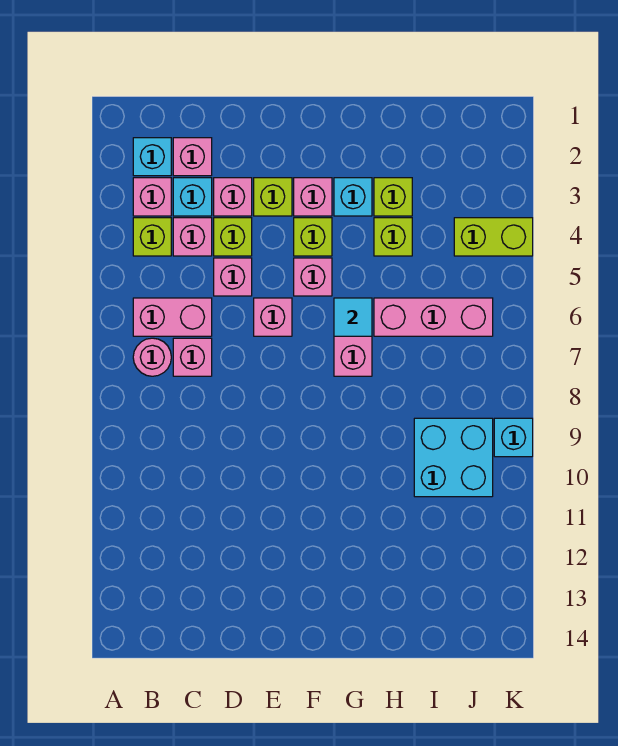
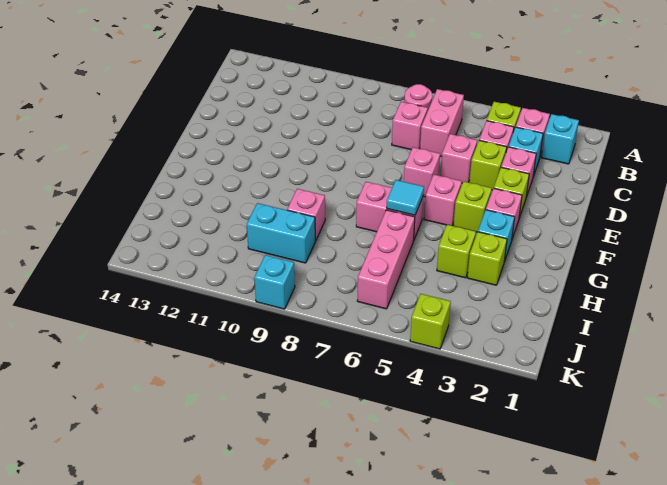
pink 1x1 brick [173,138,212,176] -> pink 1x1 brick moved to [287,189,325,241]
cyan 2x2 brick [414,418,493,497] -> cyan 1x2 brick [247,203,315,263]
lime 1x2 brick [454,218,533,256] -> lime 1x1 brick [410,294,451,349]

